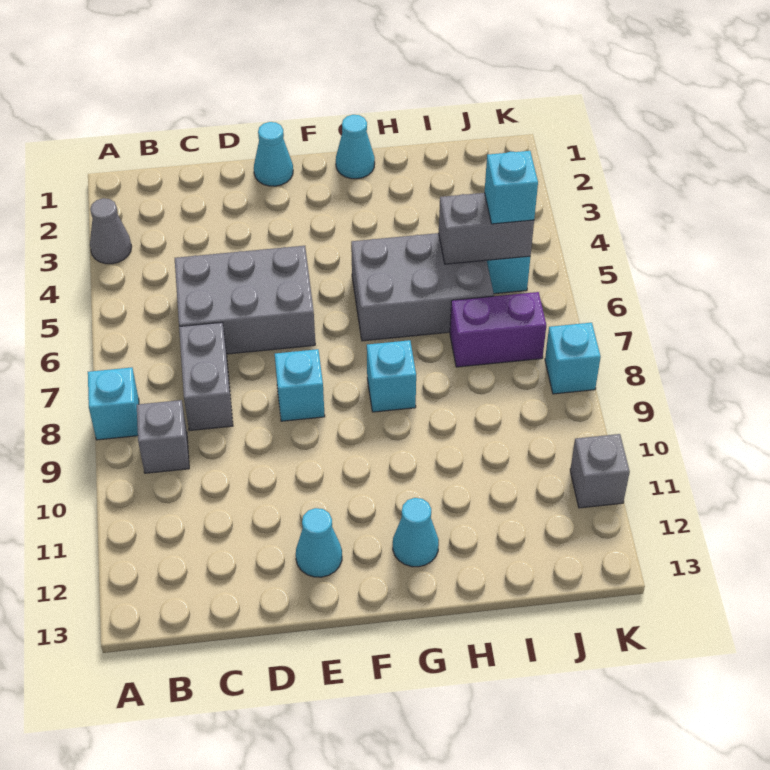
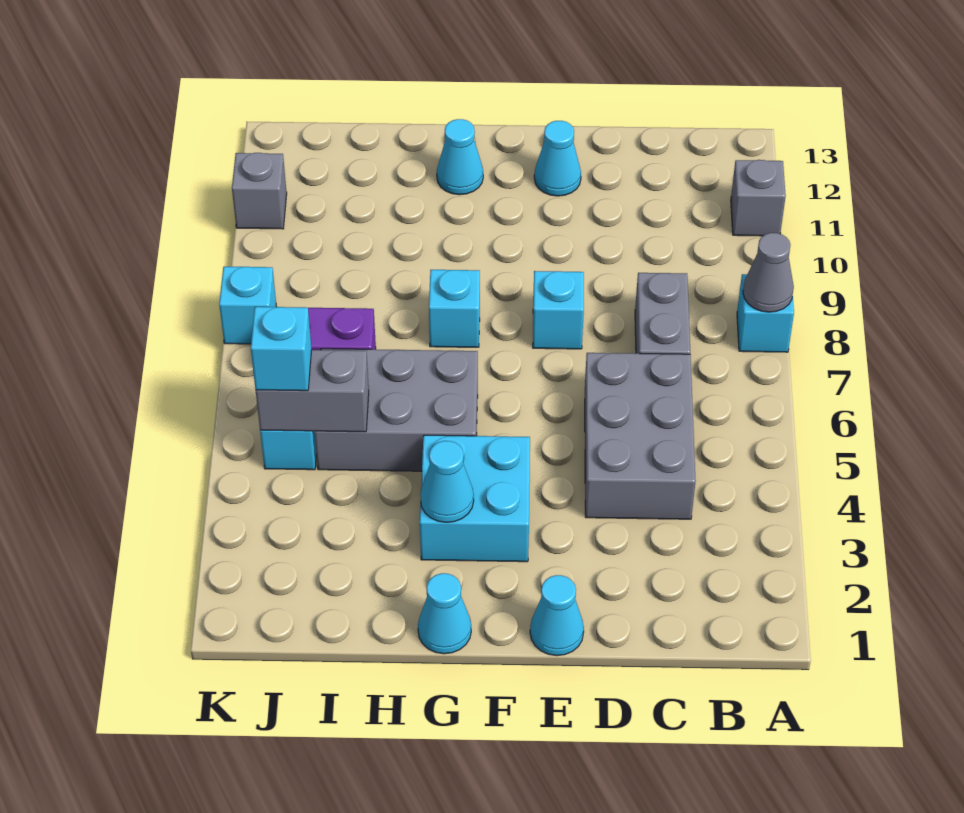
grey 1x1 cone [90,198,132,264] -> grey 1x1 cone moved to [743,233,794,312]
grey 1x1 brick [137,400,189,473] -> grey 1x1 brick moved to [731,160,786,236]
grey 2x3 brick [175,246,315,354] -> grey 2x3 brick turned to [585,353,696,519]
none -> cyan 2x2 brick [420,435,530,562]
none -> cyan 1x1 cone [420,441,474,522]

